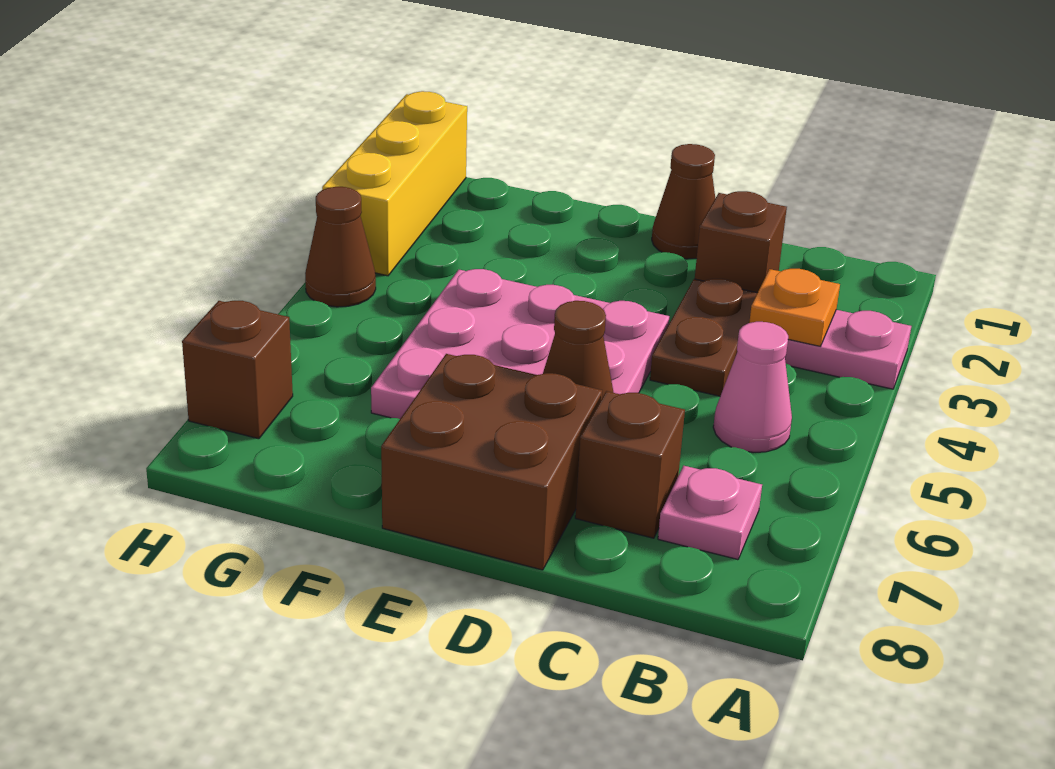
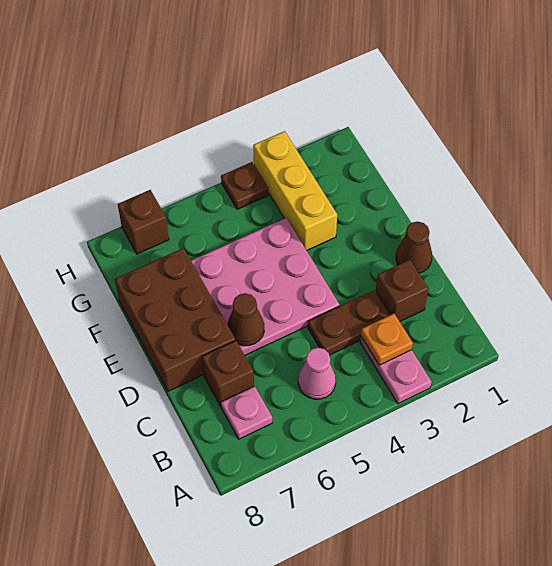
brown 2x2 brick [381,354,602,570] -> brown 2x3 brick [115,248,235,391]
yellow 1x3 brick [322,91,467,276] -> yellow 1x3 brick turned to [253,131,337,250]
brown 1x1 cone [305,187,376,307] -> brown 1x1 plate [221,162,268,209]

